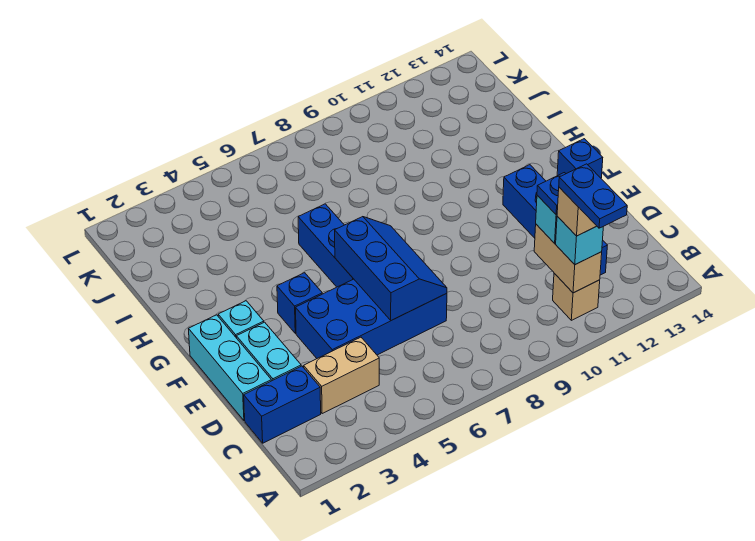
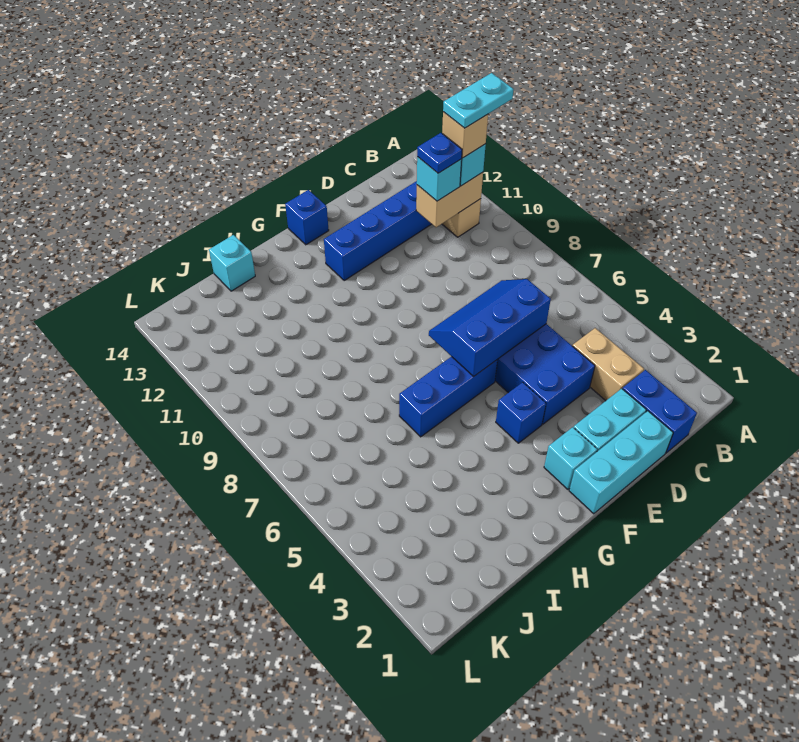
blue 1x2 plate [559,164,627,228] -> cyan 1x2 plate [443,73,514,128]
none -> cyan 1x1 brick [209,235,255,291]

